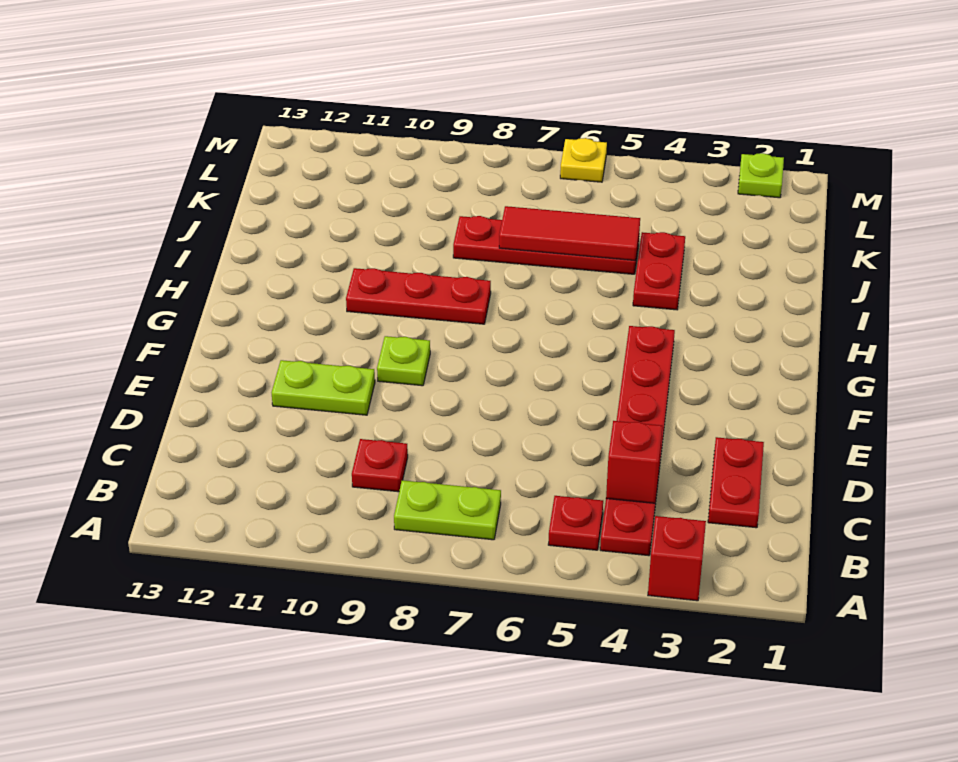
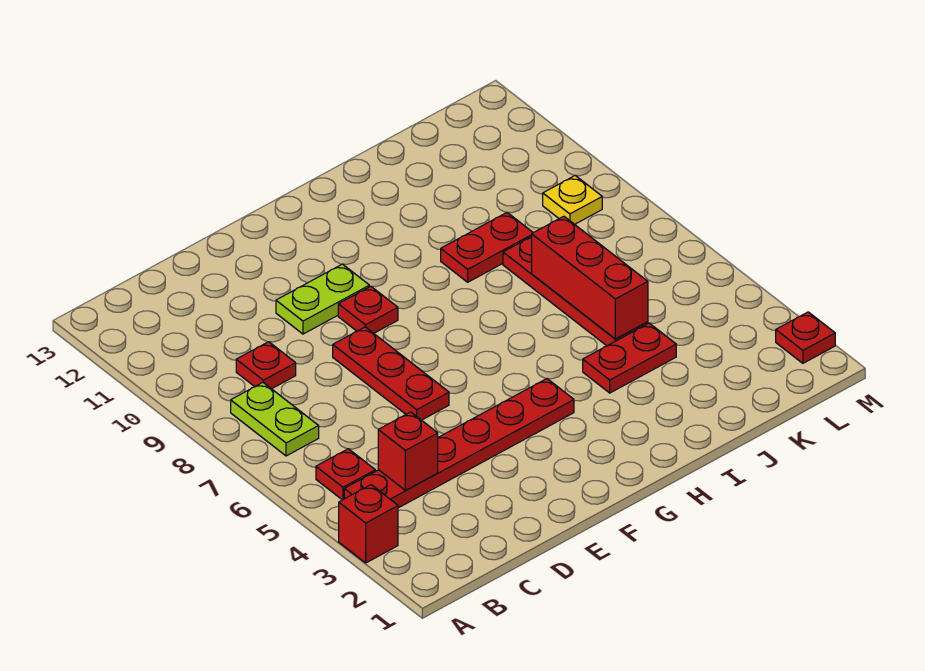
red 1x2 plate [708,437,764,528] -> red 1x2 plate moved to [441,212,533,282]
lime 1x2 plate [272,360,375,415] -> lime 1x2 plate turned to [276,264,369,334]
lime 1x1 plate [377,336,430,386] -> red 1x1 plate [338,286,398,333]
red 1x3 plate [346,268,491,324] -> red 1x3 plate moved to [333,327,449,420]
red 1x3 tile [499,206,640,261] -> red 1x3 brick [532,216,648,339]
lime 1x1 plate [738,153,784,198] -> red 1x1 plate [776,312,835,363]
yellow 1x1 plate [560,138,607,182] -> yellow 1x1 plate moved to [543,175,602,224]

